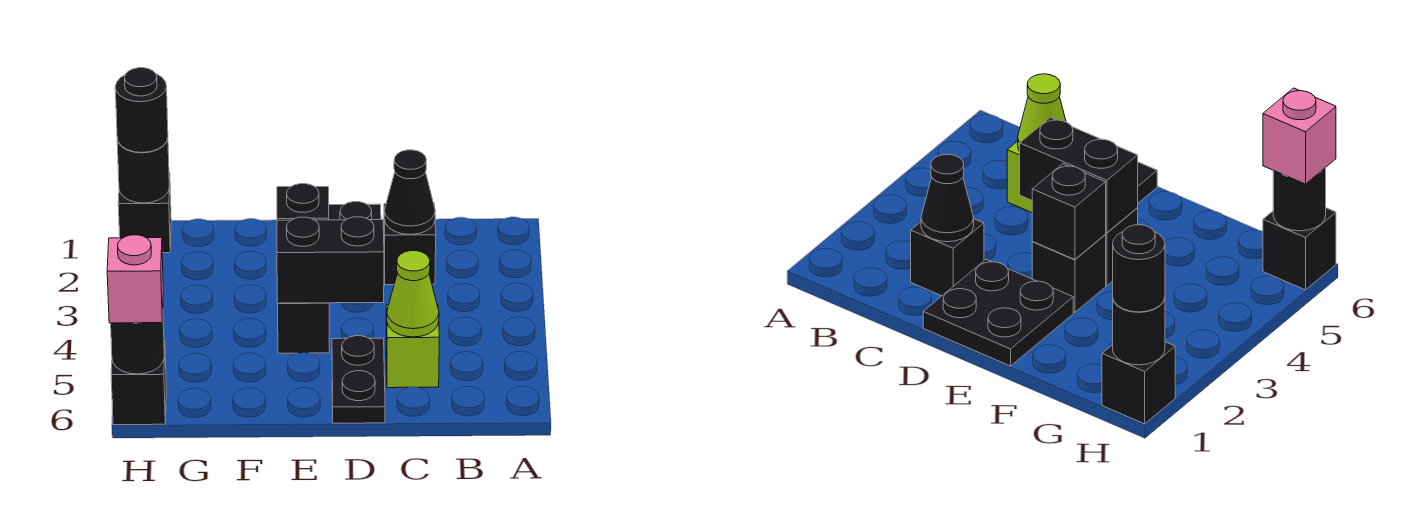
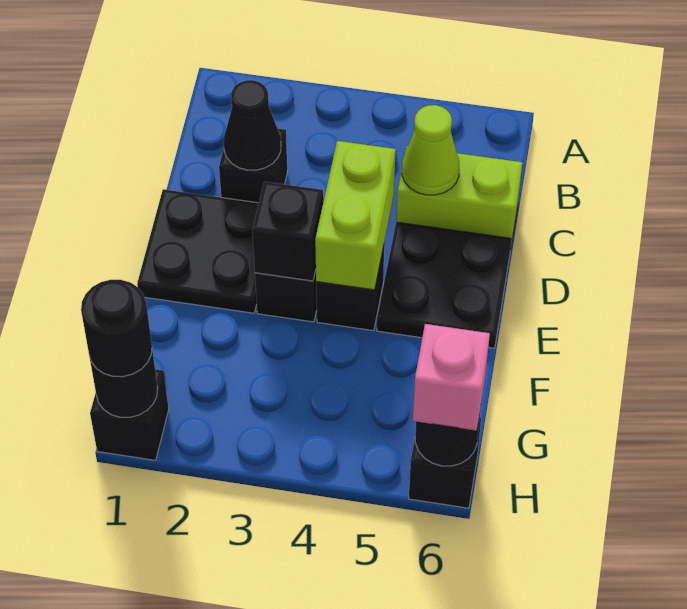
lime 1x1 brick [386,304,439,388] -> lime 1x2 brick [396,146,522,243]
black 1x2 brick [277,217,384,303] -> lime 1x2 brick [315,141,396,290]
black 1x2 plate [332,336,385,423] -> black 2x2 plate [377,222,512,348]

